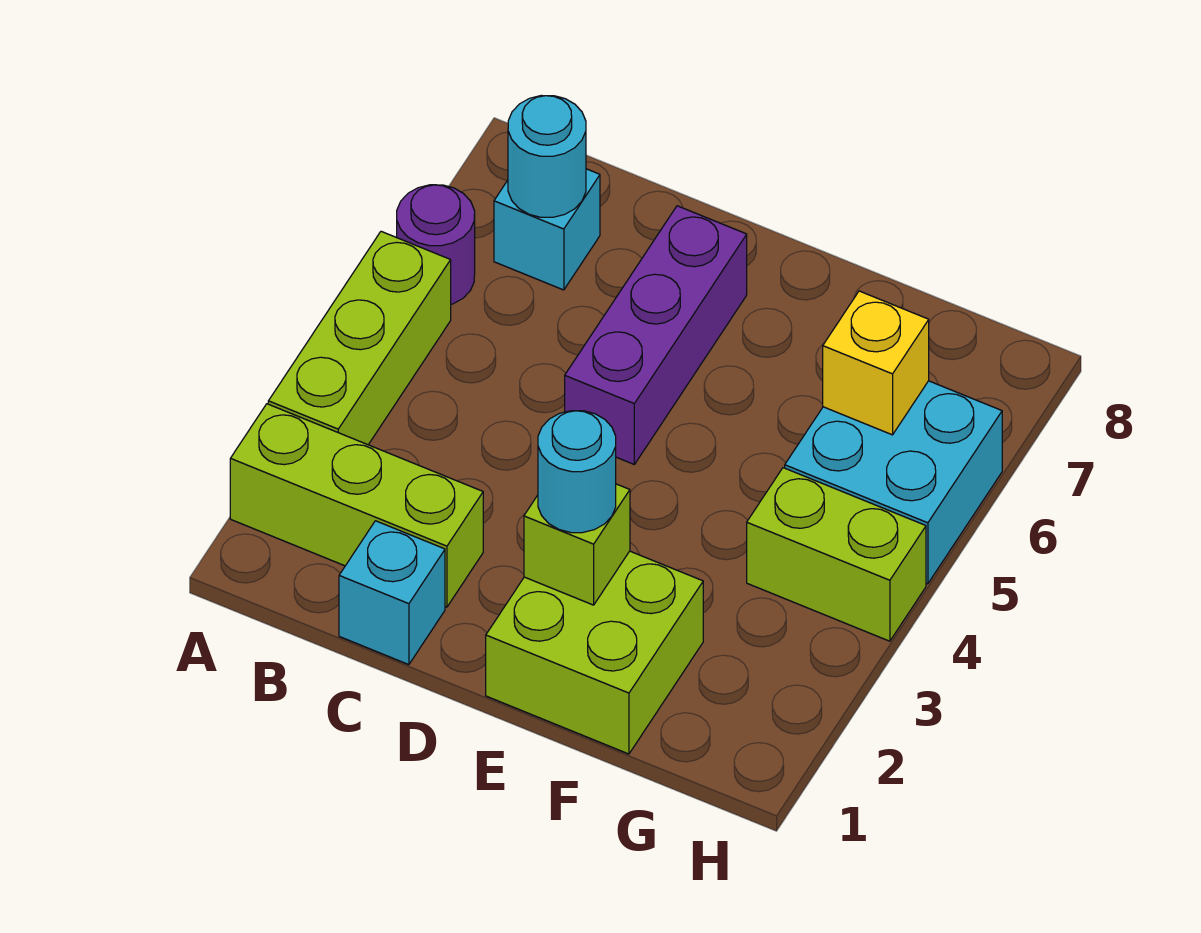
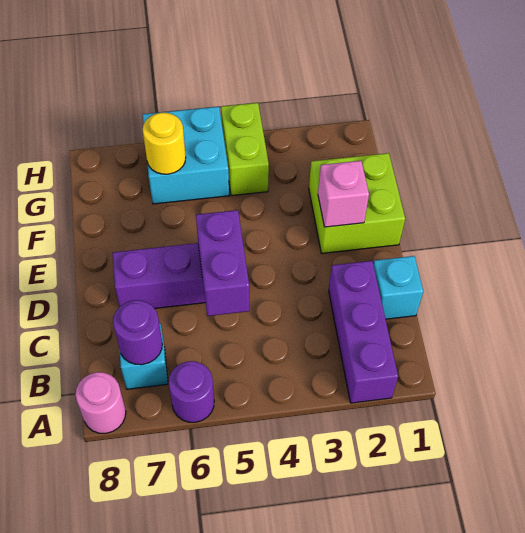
lime 1x3 brick [230,404,483,607] -> purple 1x3 brick [329,261,398,403]
lime 1x3 brick [268,231,451,445] -> none
none -> pink 1x1 round brick [75,372,126,433]
cyan 1x1 round brick [508,95,586,217] -> purple 1x1 round brick [113,300,162,365]
none -> purple 1x2 brick [196,210,249,316]
lime 1x1 brick [524,484,630,605] -> pink 1x1 brick [318,161,369,227]
cyan 1x1 round brick [538,411,616,533] -> none
yellow 1x1 brick [823,291,929,435] -> yellow 1x1 round brick [143,113,186,174]

